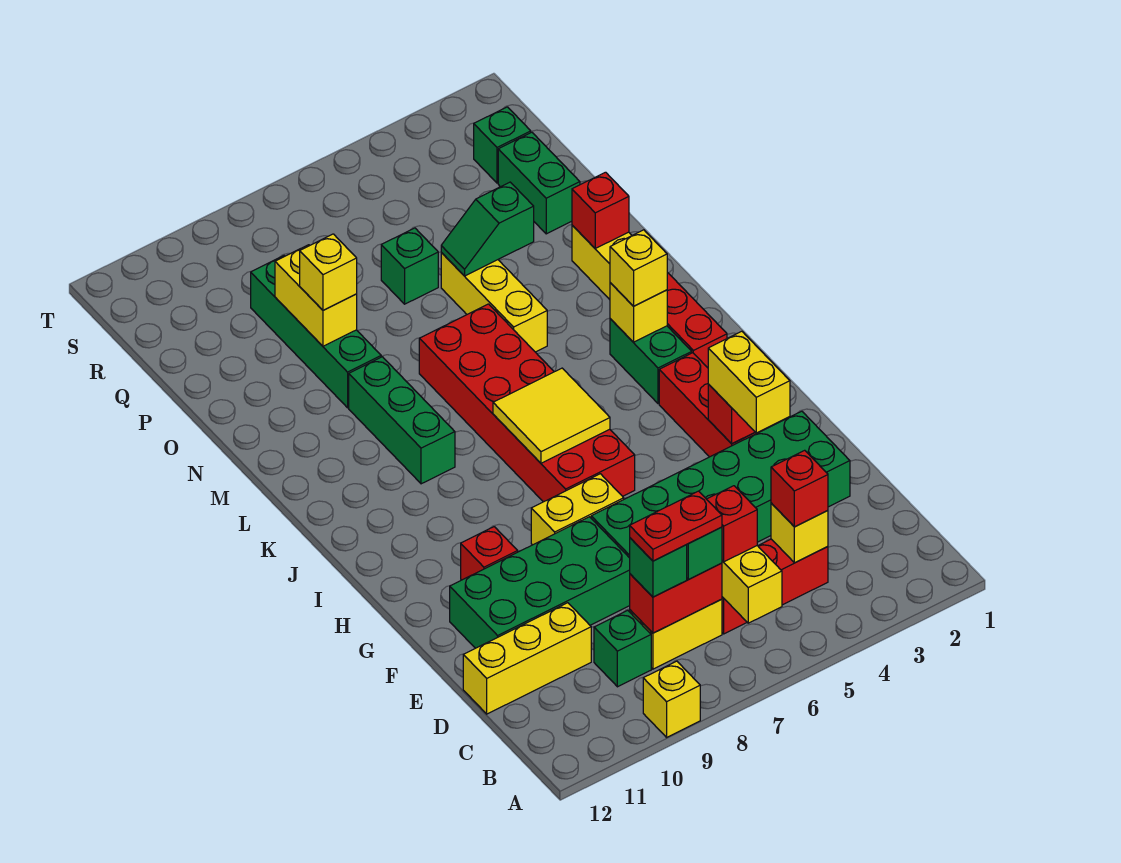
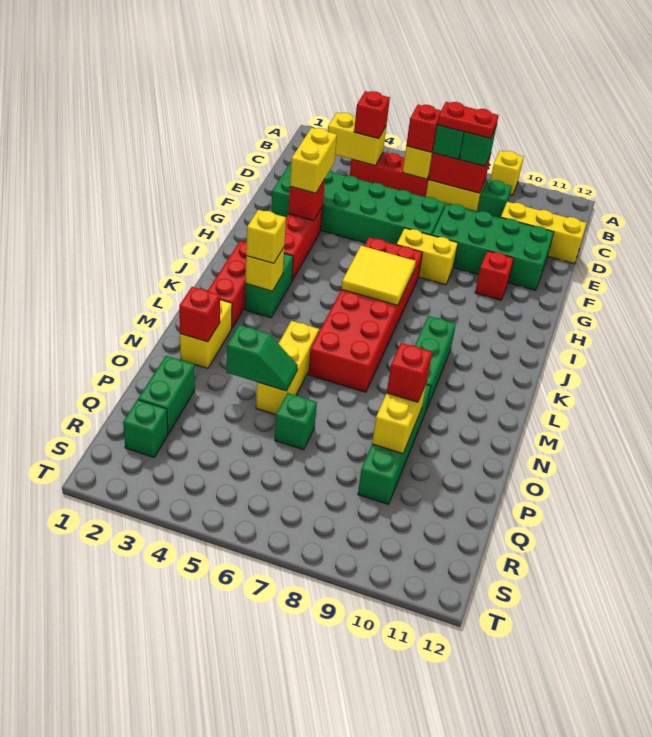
yellow 1x1 brick [771,503,828,563] -> yellow 1x2 brick [328,113,386,165]
yellow 1x1 brick [300,234,357,310] -> red 1x1 brick [387,343,432,402]

